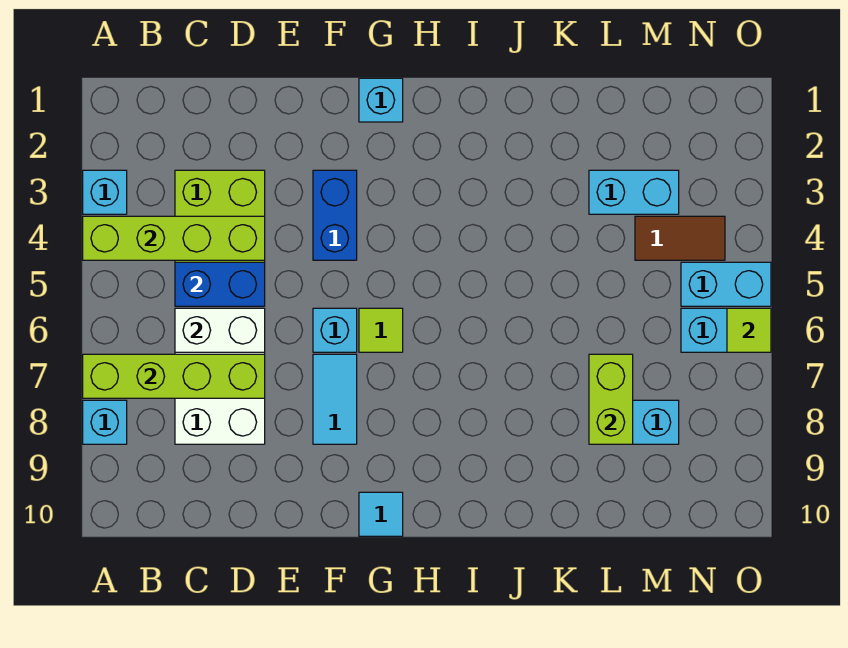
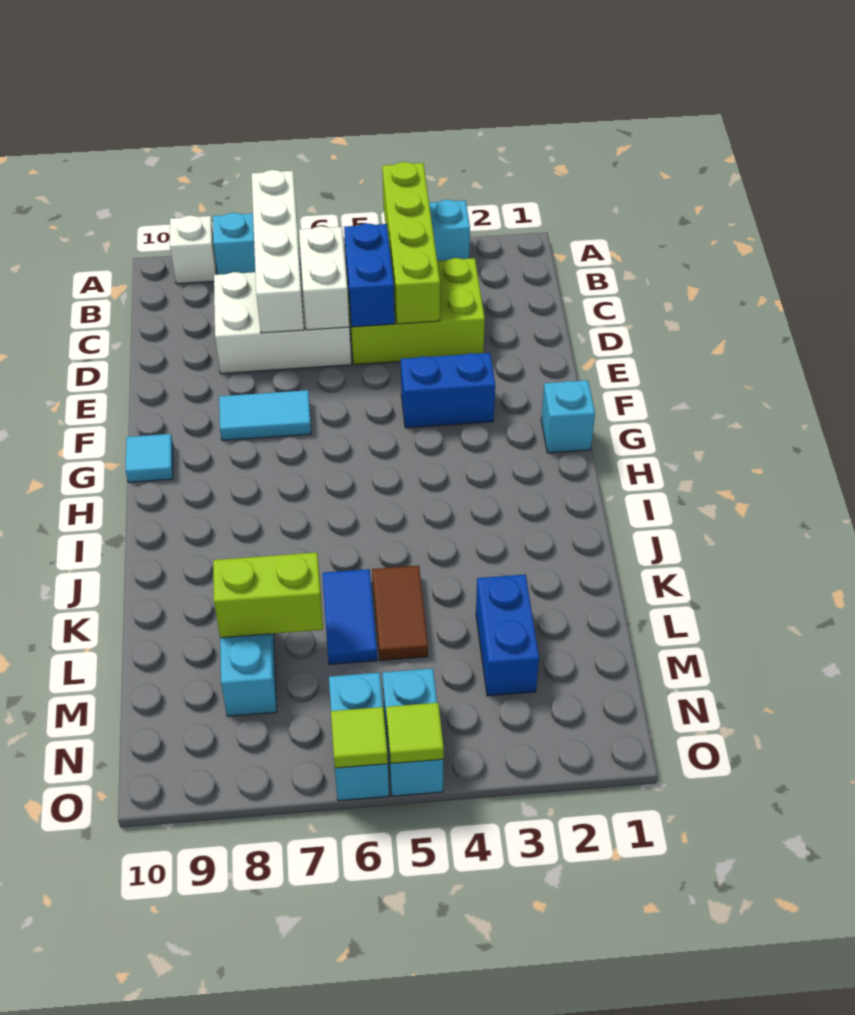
lime 1x4 brick [83,354,265,398] -> white 1x4 brick [252,170,304,333]
none -> white 1x1 brick [170,215,216,284]
cyan 1x1 brick [313,308,357,352] -> none
lime 1x1 tile [359,308,403,352] -> lime 1x1 tile moved to [386,703,444,764]
none -> blue 1x2 tile [323,569,377,664]
cyan 1x2 brick [589,170,679,214] -> blue 1x2 brick [476,574,539,696]
brown 1x2 tile [635,216,725,260] -> brown 1x2 tile moved to [372,566,428,660]

